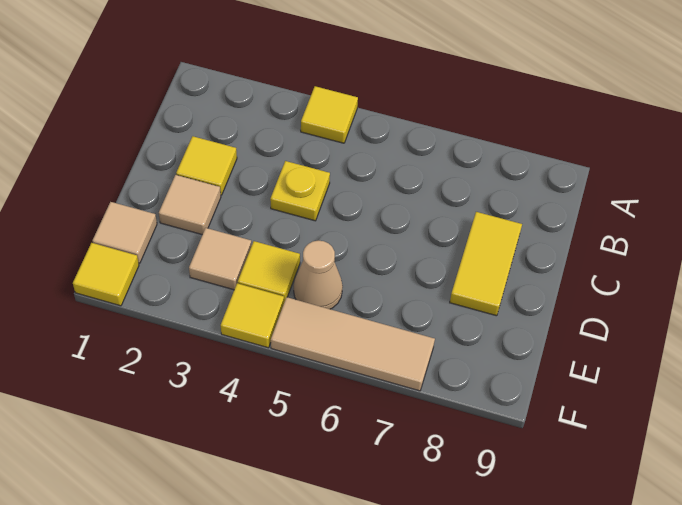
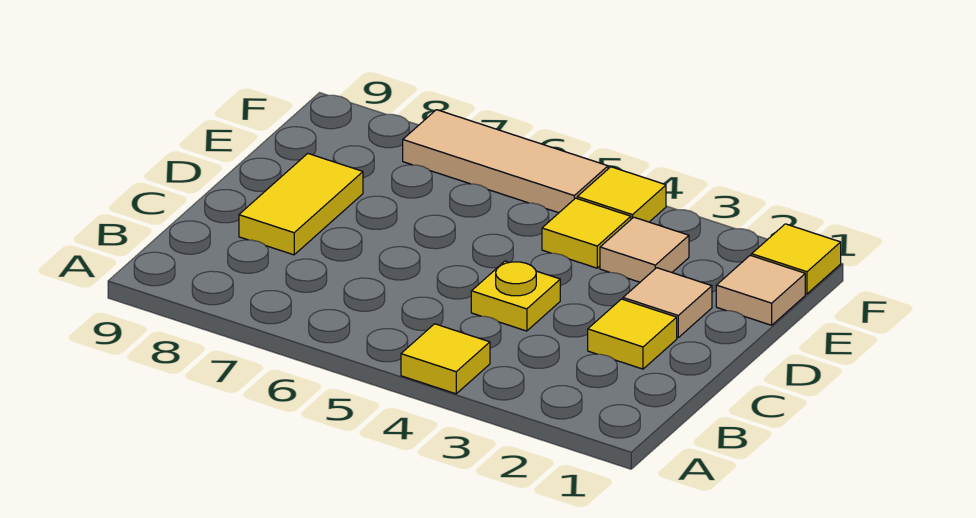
tan 1x1 cone [294,240,343,309] -> none

